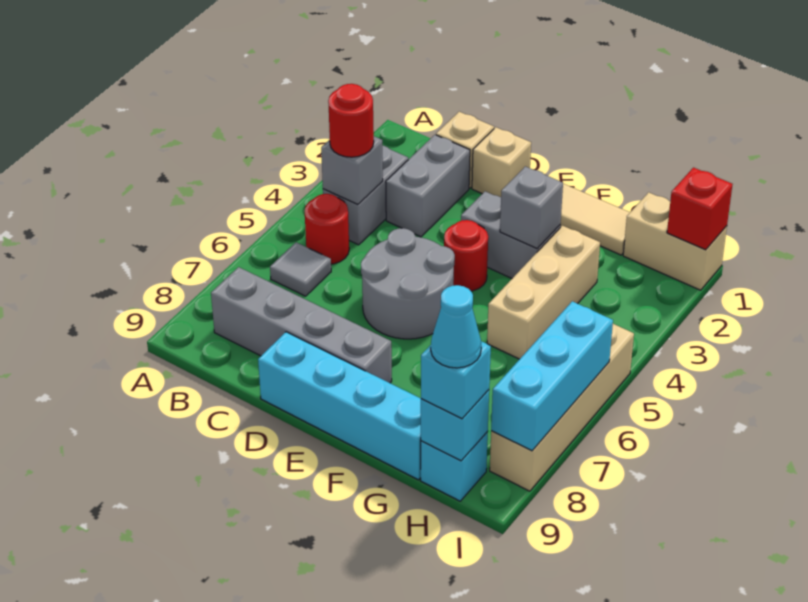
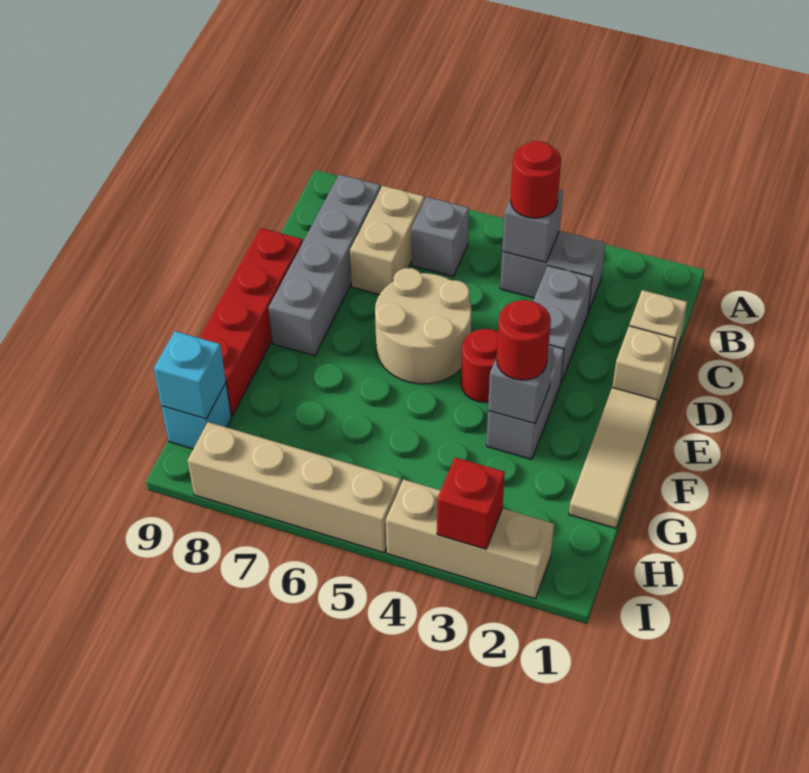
red 1x1 round brick [305,194,349,264] -> red 1x1 round brick moved to [497,300,551,380]
grey 1x1 tile [270,242,331,296] -> grey 1x1 brick [411,197,469,276]
grey 1x2 brick [386,135,470,237] -> grey 1x2 brick turned to [533,266,592,382]
grey 2x2 round brick [361,228,455,339] -> tan 2x2 round brick [375,268,472,384]
cyan 1x4 brick [258,332,421,480] -> red 1x4 brick [199,228,303,416]
tan 1x3 brick [487,226,600,359] -> tan 1x3 brick moved to [386,479,554,599]
tan 1x2 brick [623,192,727,290] -> tan 1x2 brick moved to [350,186,424,295]
cyan 1x1 brick [421,341,491,419] -> none
cyan 1x1 cone [431,285,481,368] -> none
red 1x1 brick [667,168,733,250] -> red 1x1 brick moved to [437,457,505,549]
cyan 1x3 brick [491,301,613,451] -> none

